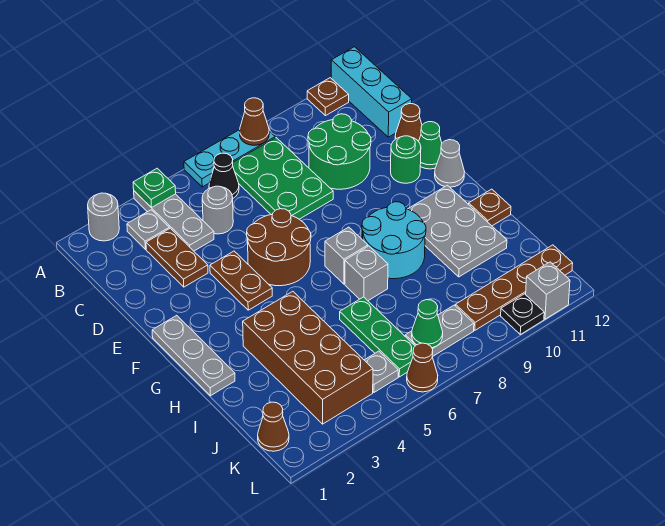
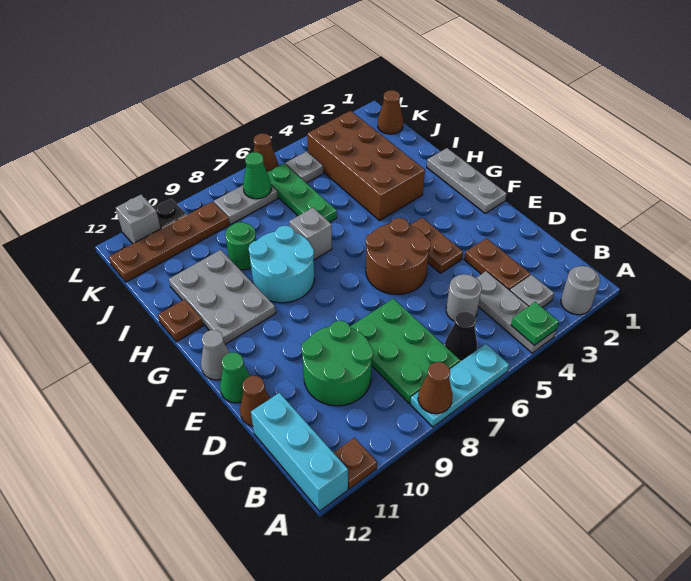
green 1x1 round brick [391,136,421,183] -> green 1x1 round brick moved to [225,222,256,270]
grey 1x1 brick [325,227,368,284] -> none

